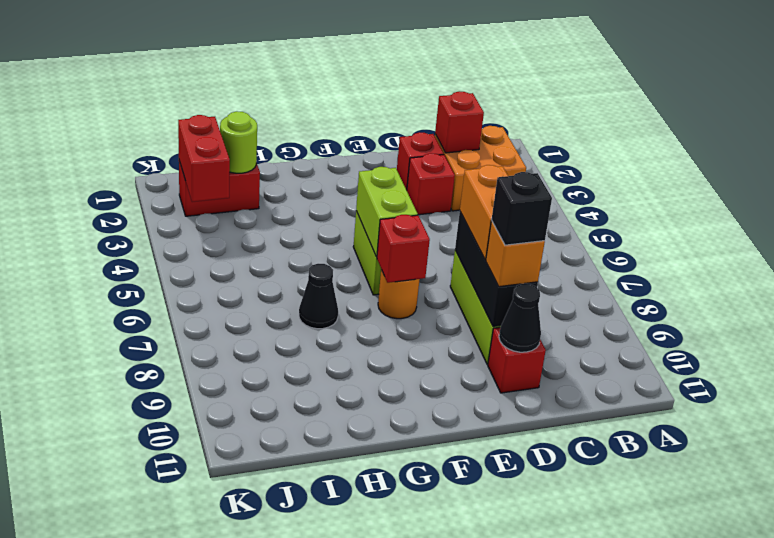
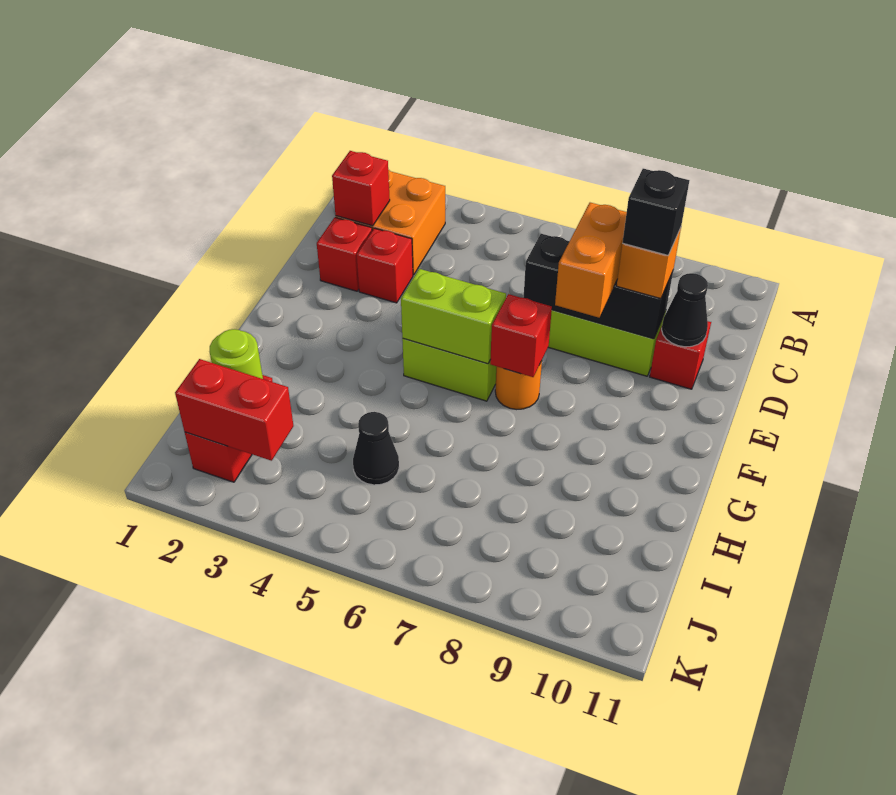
orange 1x2 brick [460,165,508,260] -> orange 1x2 brick turned to [555,203,627,317]
black 1x1 cone [299,264,338,329] -> black 1x1 cone moved to [353,412,399,485]

